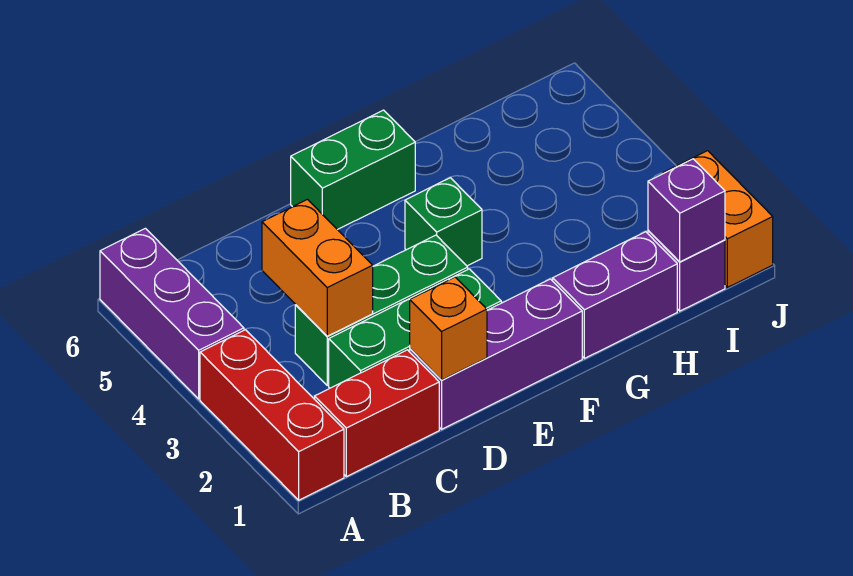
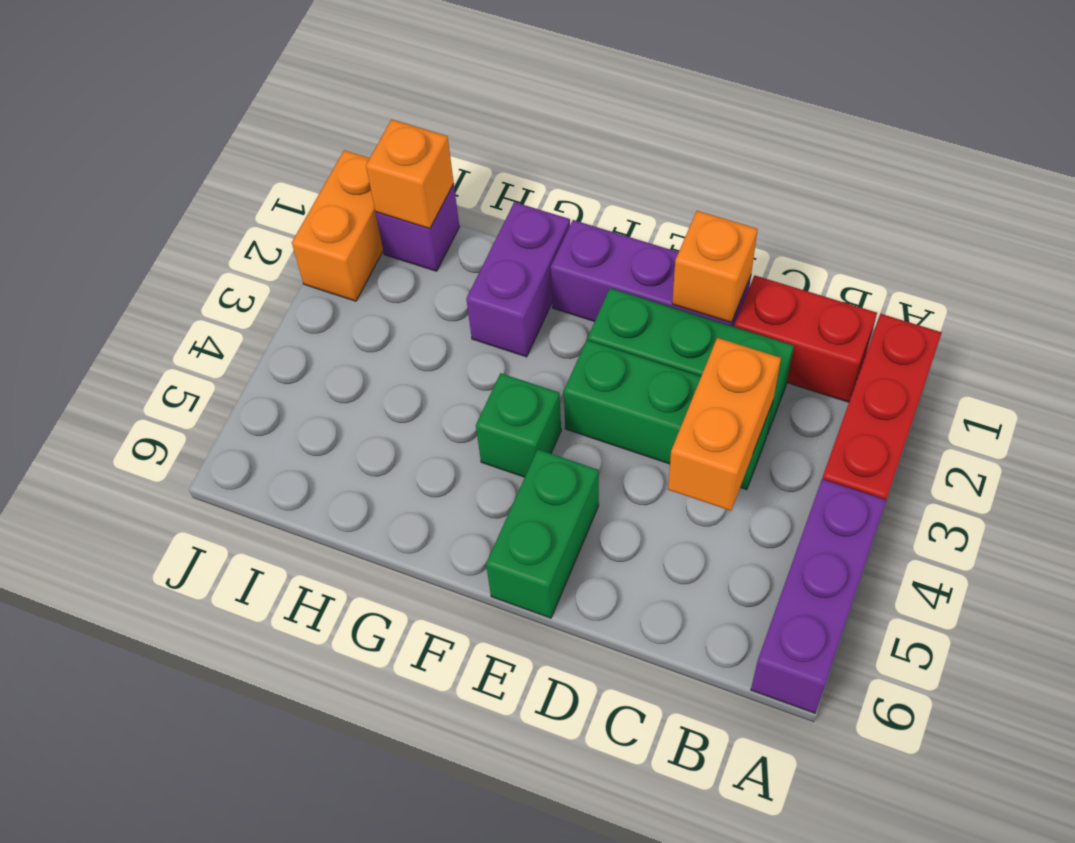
green 1x2 brick [291,110,415,230] -> green 1x2 brick turned to [486,450,599,618]
purple 1x2 brick [553,232,677,358] -> purple 1x2 brick turned to [466,202,570,357]
purple 1x1 brick [648,159,725,262] -> orange 1x1 brick [366,119,454,229]

